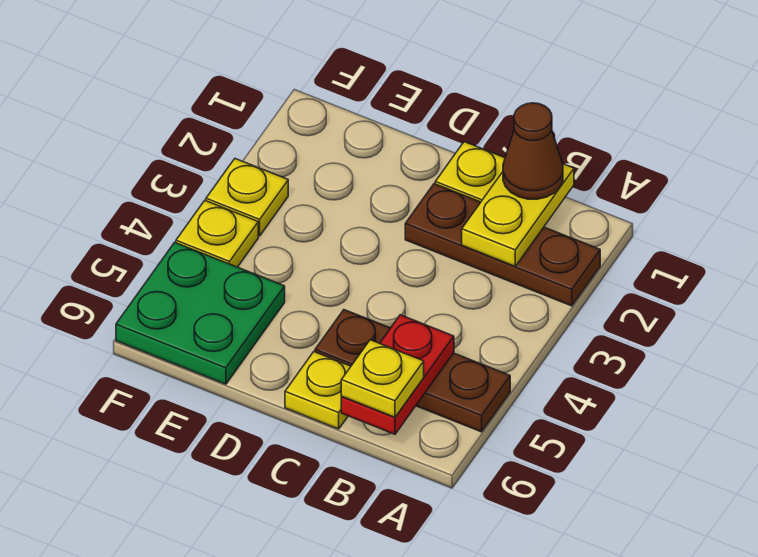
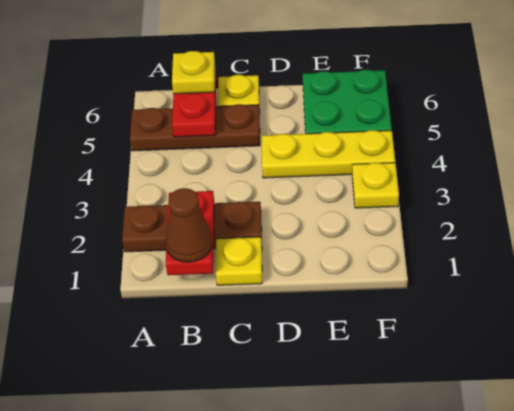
yellow 1x2 plate [462,164,574,266] -> red 1x2 plate [166,191,214,275]
yellow 1x1 plate [176,201,258,267] -> yellow 1x3 plate [262,130,395,178]

